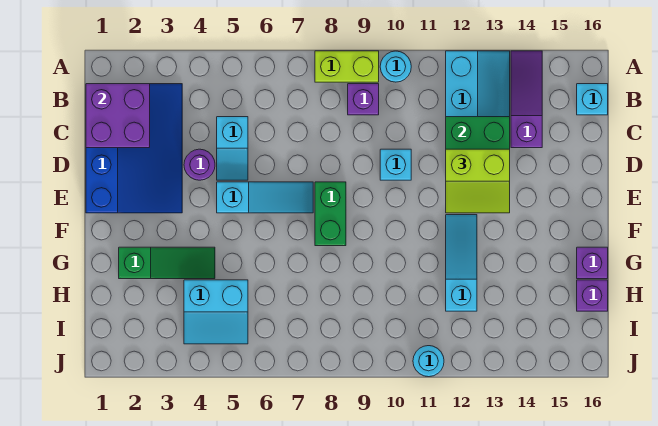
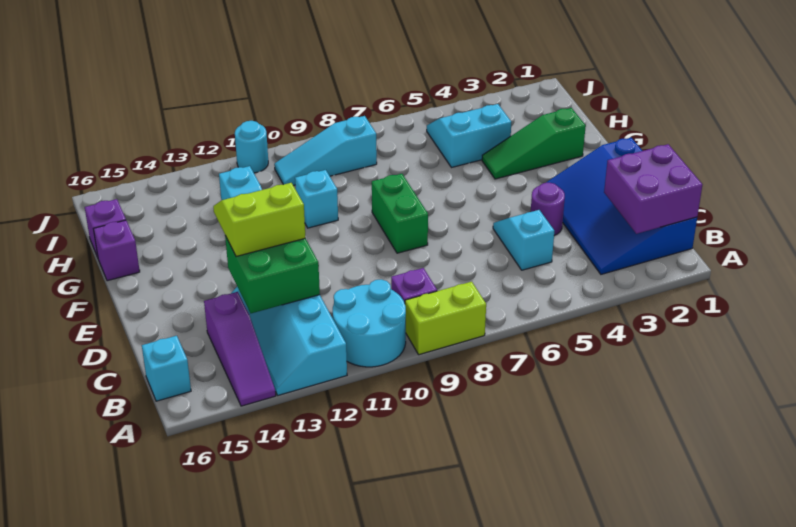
cyan 1x1 round brick [380,51,411,82] -> cyan 2x2 round brick [333,279,406,367]
cyan 1x1 brick [380,149,411,180] -> cyan 1x1 brick moved to [295,170,338,228]
cyan 1x3 slope [217,182,313,213] -> cyan 1x3 slope moved to [274,116,377,186]

